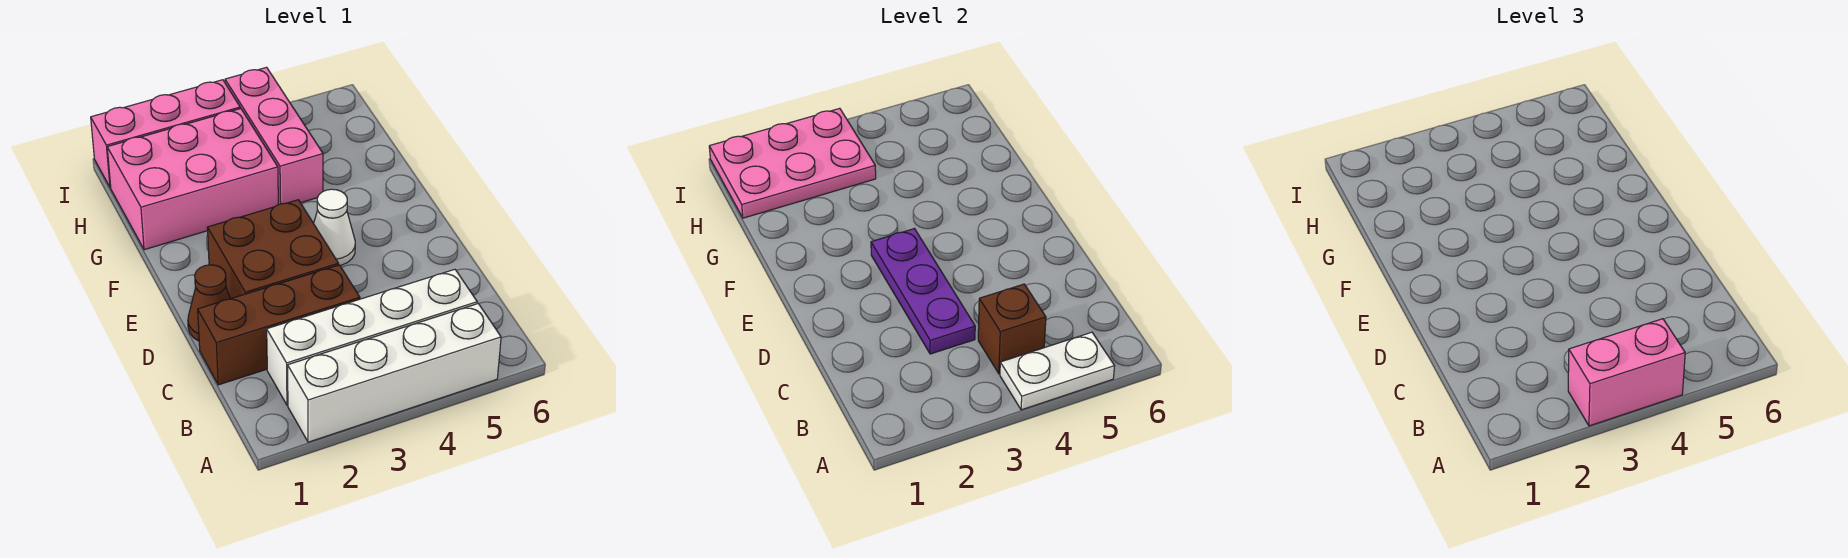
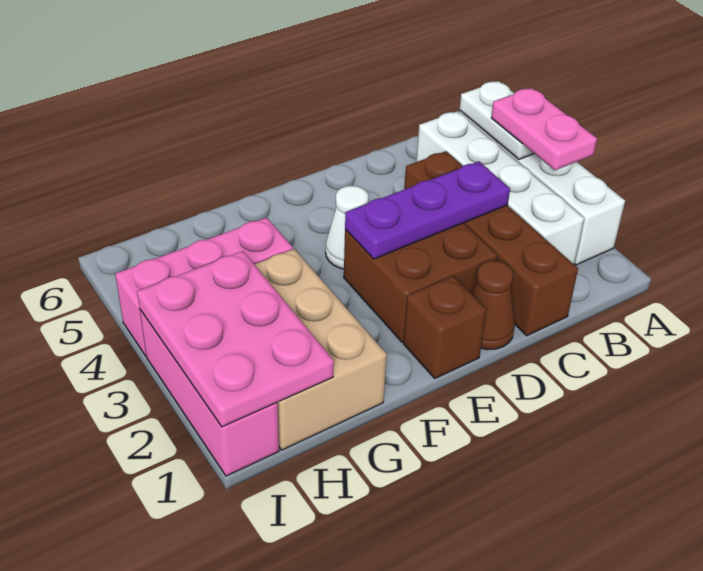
pink 1x2 brick [1568,319,1685,426] -> pink 1x2 plate [491,88,597,170]
brown 1x1 brick [978,284,1046,374] -> brown 1x1 brick moved to [404,276,486,378]
brown 1x3 brick [198,265,360,385] -> brown 1x4 brick [404,151,578,336]
pink 2x3 brick [107,108,278,250] -> tan 2x3 brick [254,249,387,450]

